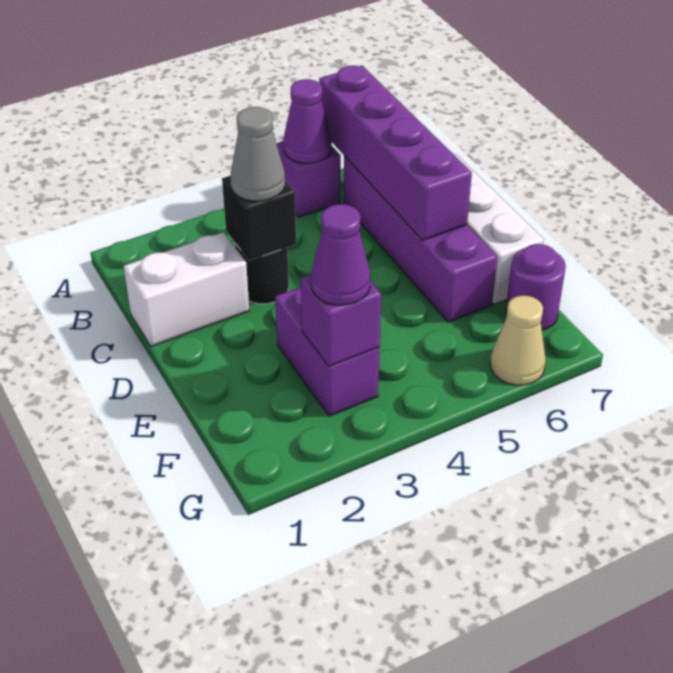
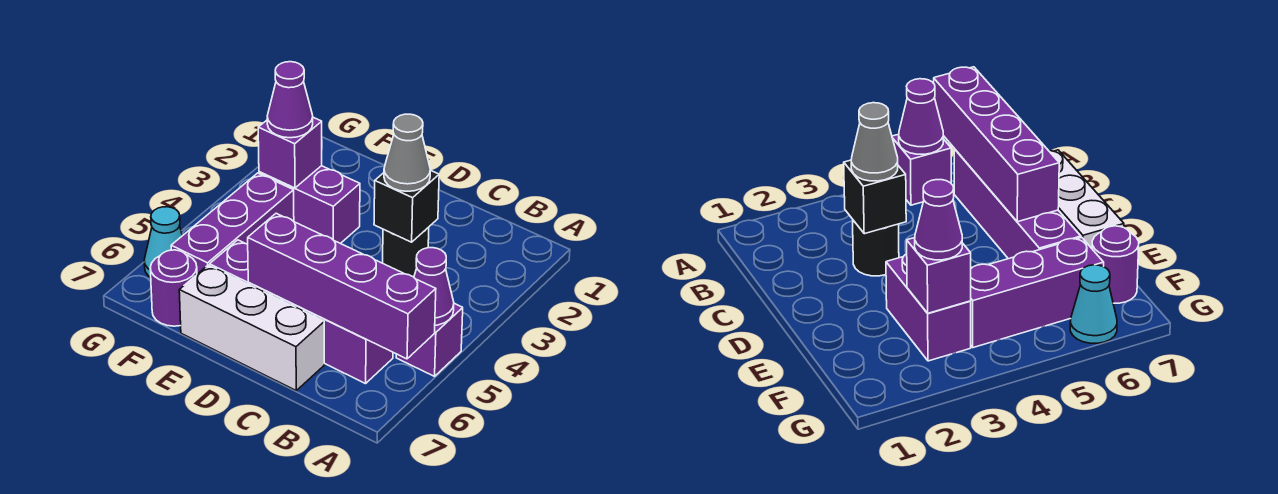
white 1x2 brick [123,232,249,346] -> none
none -> purple 1x3 brick [171,173,294,274]
tan 1x1 cone [490,296,546,385] -> cyan 1x1 cone [144,207,183,277]

